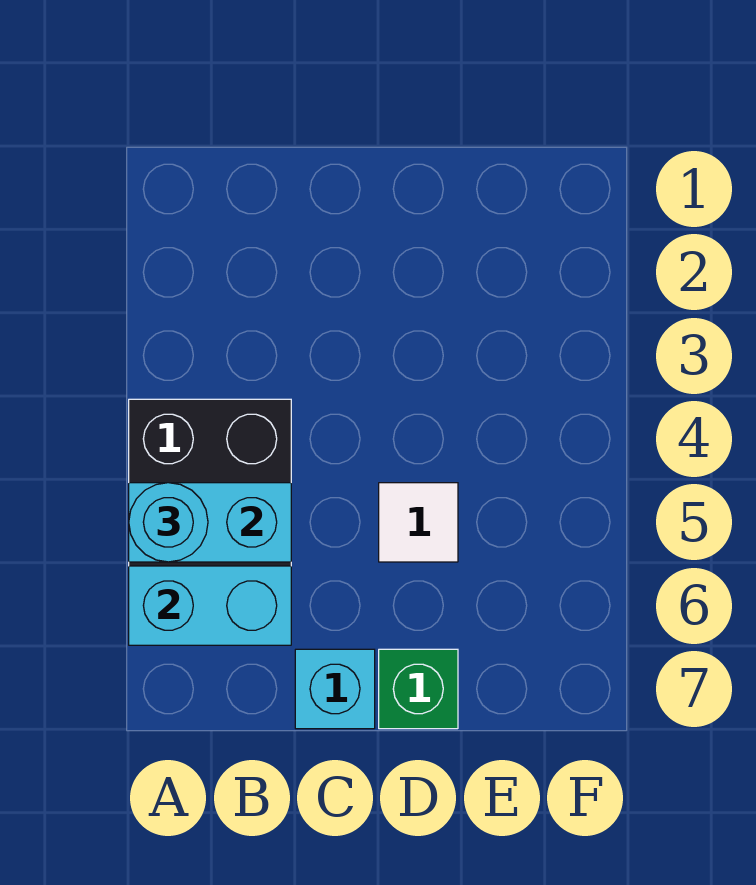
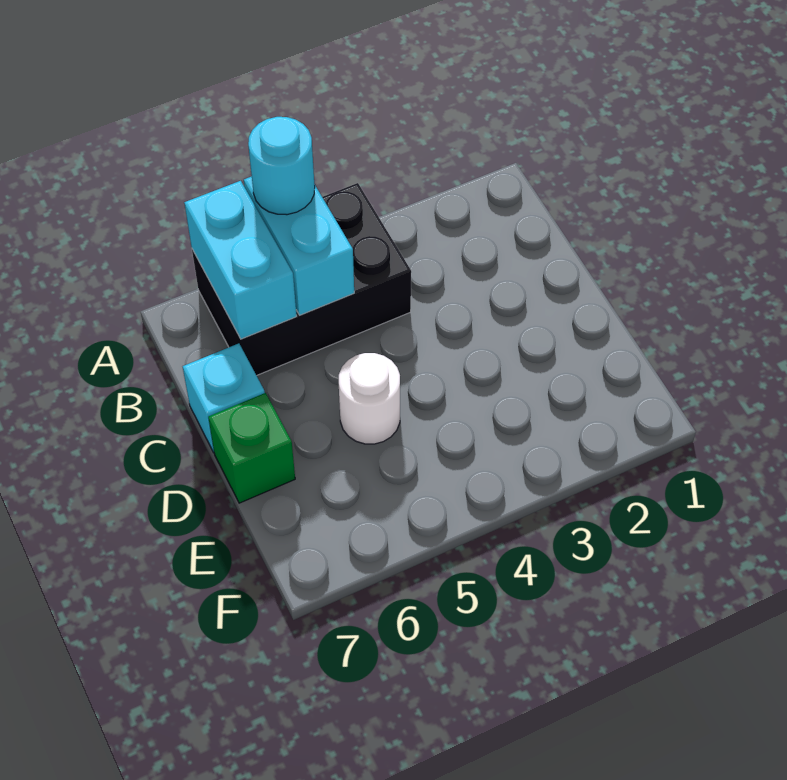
white 1x1 tile [379,483,458,562] -> white 1x1 round brick [339,353,400,444]

